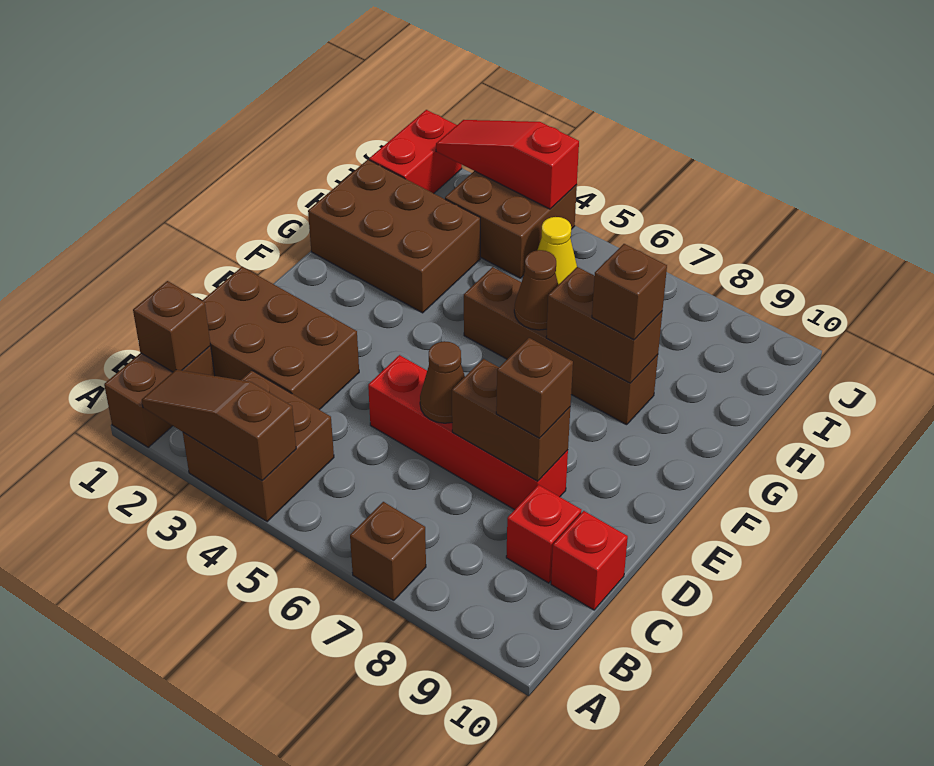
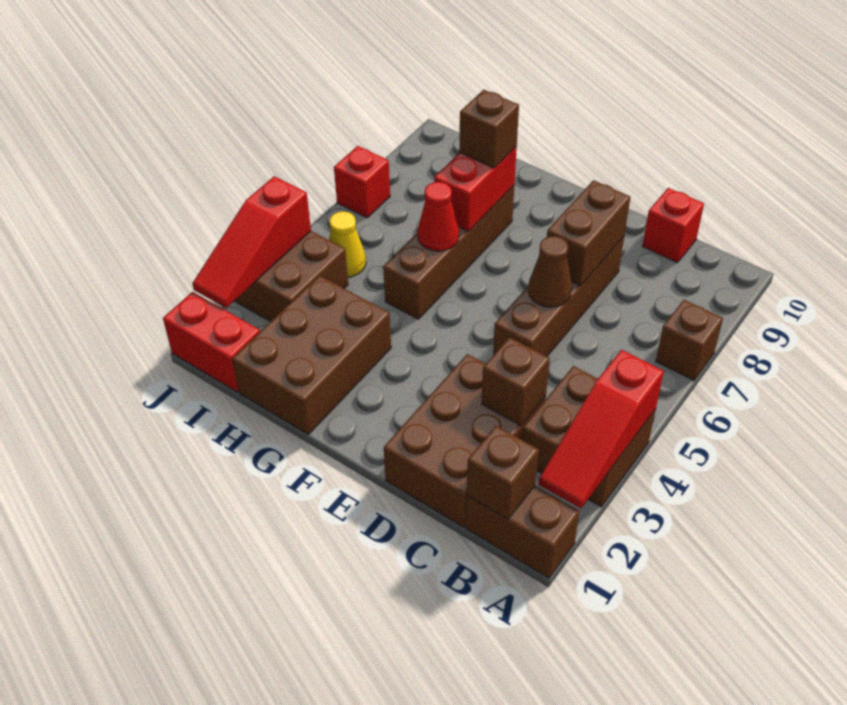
brown 1x3 slope [142,370,296,480] -> red 1x3 slope [539,350,664,508]
red 1x1 brick [506,485,581,583] -> red 1x1 brick moved to [334,146,390,218]
red 1x4 brick [368,355,568,510] -> brown 1x4 brick [493,236,624,356]
brown 1x1 brick [496,338,573,438] -> brown 1x1 brick moved to [482,337,550,426]
brown 1x1 cone [514,250,558,330] -> red 1x1 cone [418,182,459,251]
brown 1x2 brick [546,267,662,383] -> red 1x2 brick [434,146,517,232]

